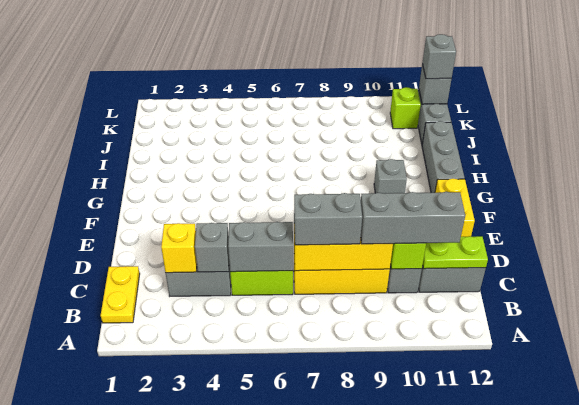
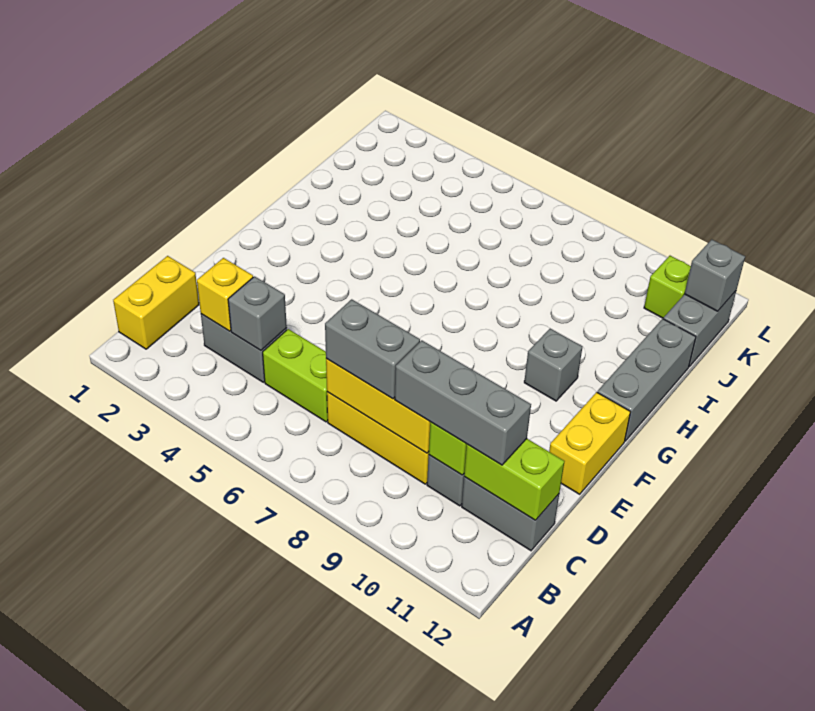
yellow 1x2 plate [101,266,140,323] -> yellow 1x2 brick [113,256,199,349]
grey 1x2 brick [228,222,293,272] -> none
lime 1x2 plate [423,236,488,269] -> lime 1x2 brick [464,439,565,520]
grey 1x1 brick [422,34,456,79] -> none

